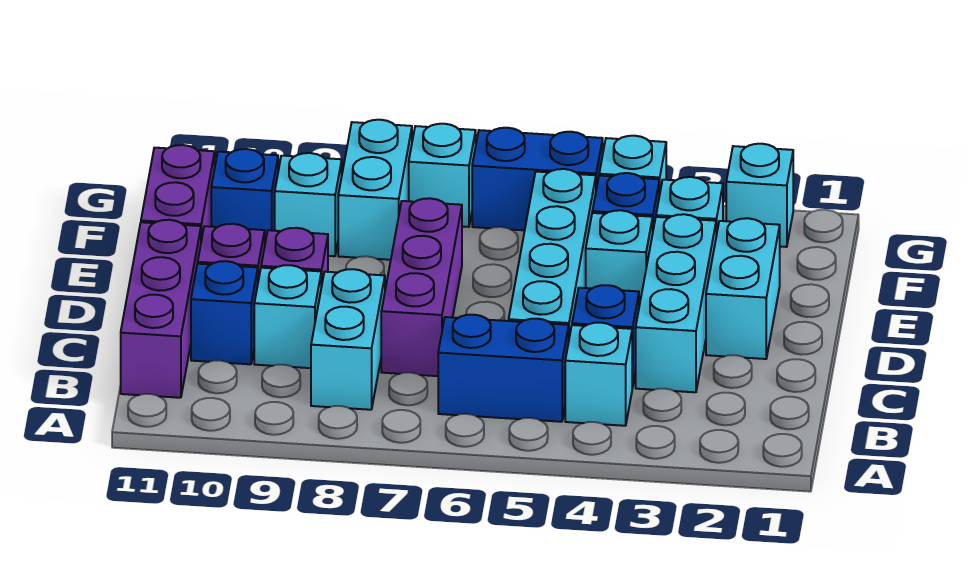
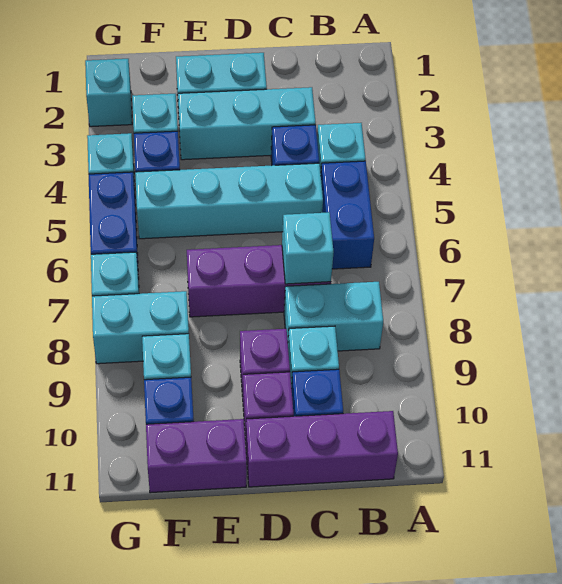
cyan 1x1 brick [586,210,653,306] -> cyan 1x1 brick moved to [282,212,334,284]

